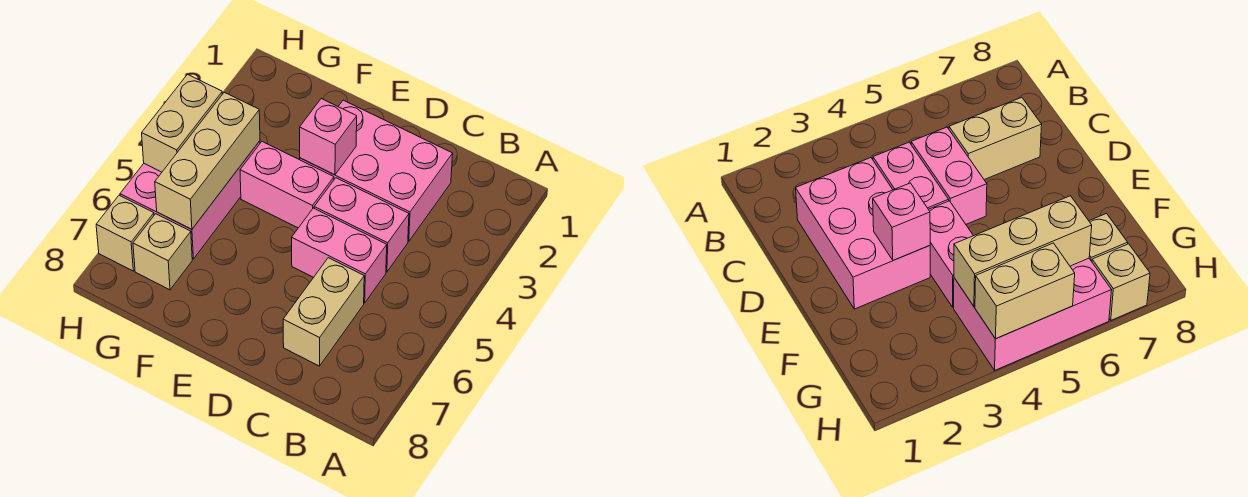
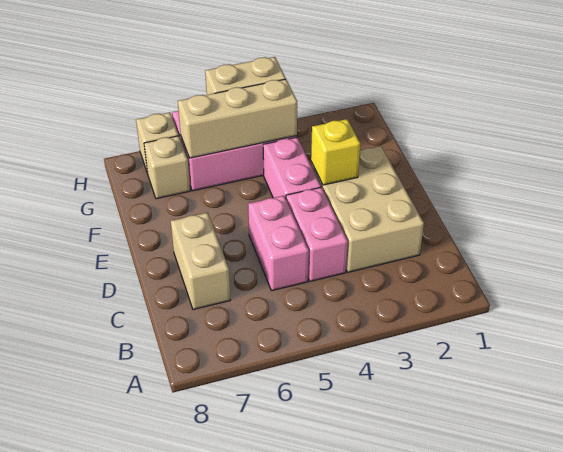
pink 2x3 brick [300,100,453,241] -> tan 2x3 brick [311,146,424,272]
tan 1x2 brick [283,258,364,366] -> tan 1x2 brick turned to [171,213,230,309]
pink 1x1 brick [300,99,357,175] -> yellow 1x1 brick [311,119,360,185]

